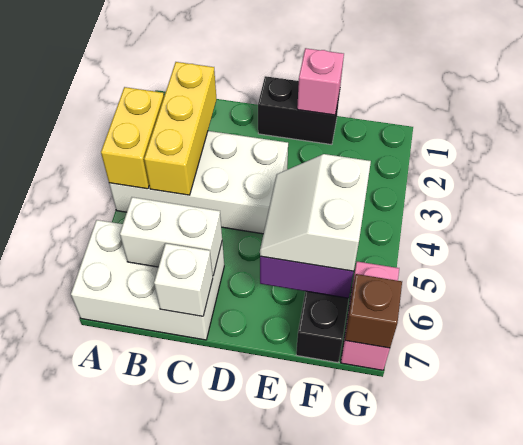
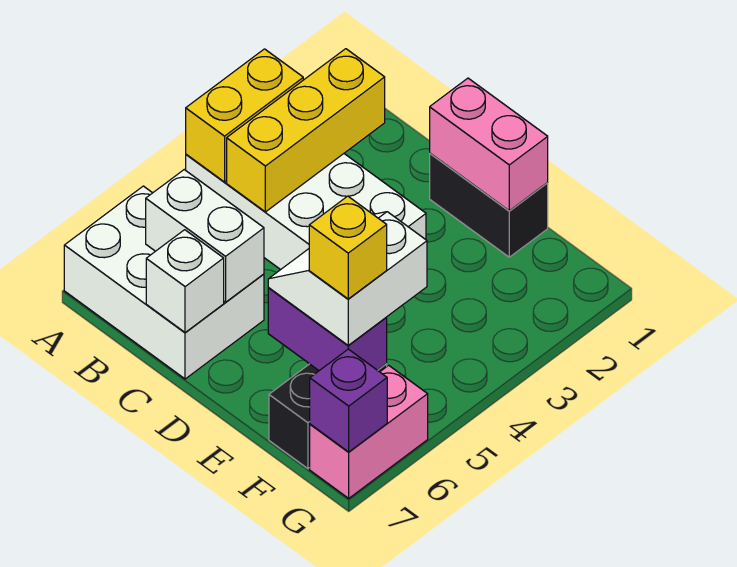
pink 1x1 brick [297,48,344,115] -> pink 1x2 brick [430,78,548,211]
none -> yellow 1x1 brick [309,196,387,299]
brown 1x1 brick [345,274,402,348] -> purple 1x1 brick [310,349,387,452]

